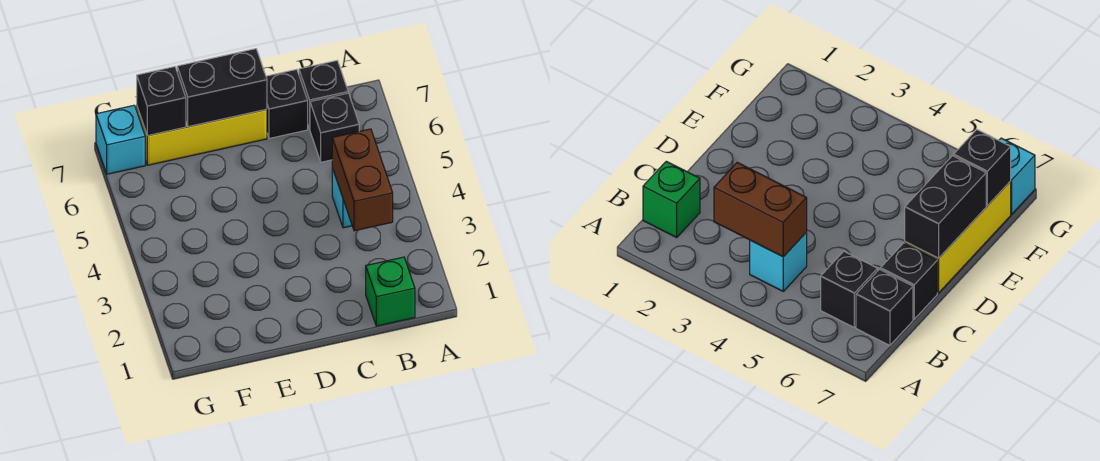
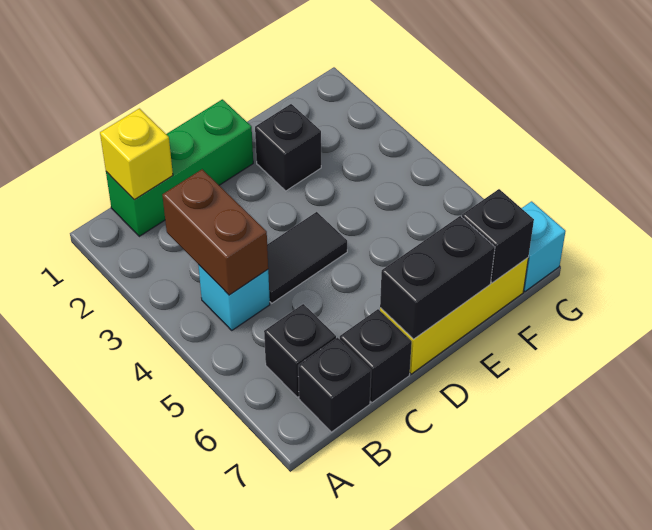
green 1x1 brick [366,257,415,326] -> green 1x3 brick [106,99,253,236]
none -> yellow 1x1 brick [100,108,173,200]
none -> black 1x2 tile [267,212,347,303]
none -> black 1x1 brick [255,104,321,191]

